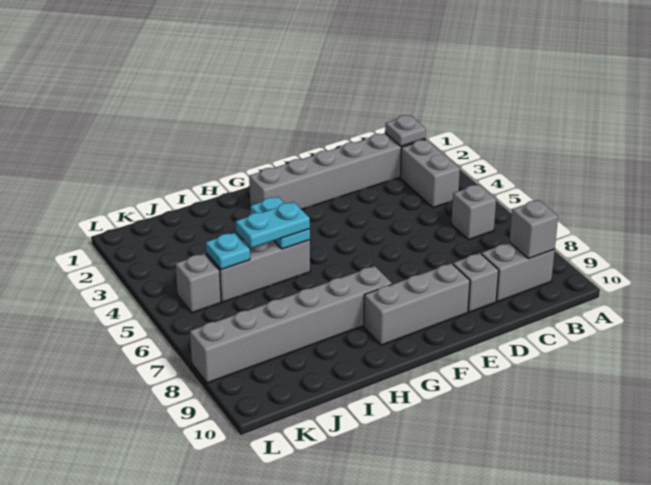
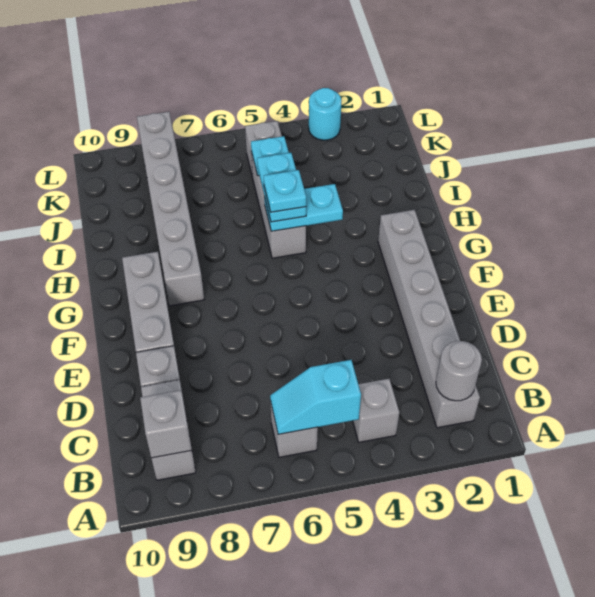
grey 1x1 plate [385,115,426,146] -> grey 1x1 round brick [436,341,482,401]
grey 1x2 brick [400,140,460,208] -> grey 1x1 brick [353,378,400,442]
none -> cyan 1x2 slope [270,360,361,434]
none -> cyan 1x1 plate [264,170,306,212]
none -> cyan 1x1 round brick [309,88,341,140]

